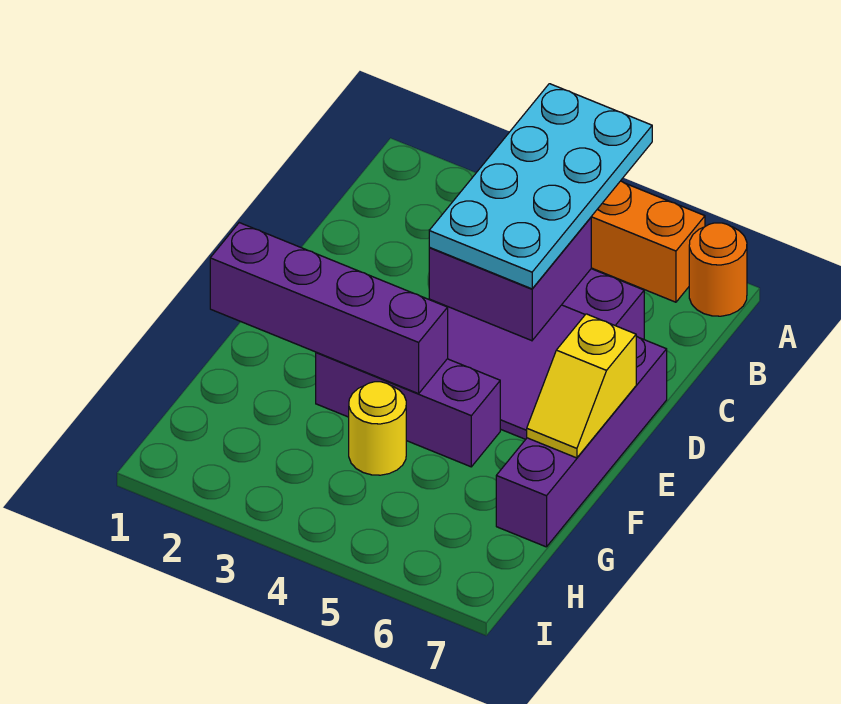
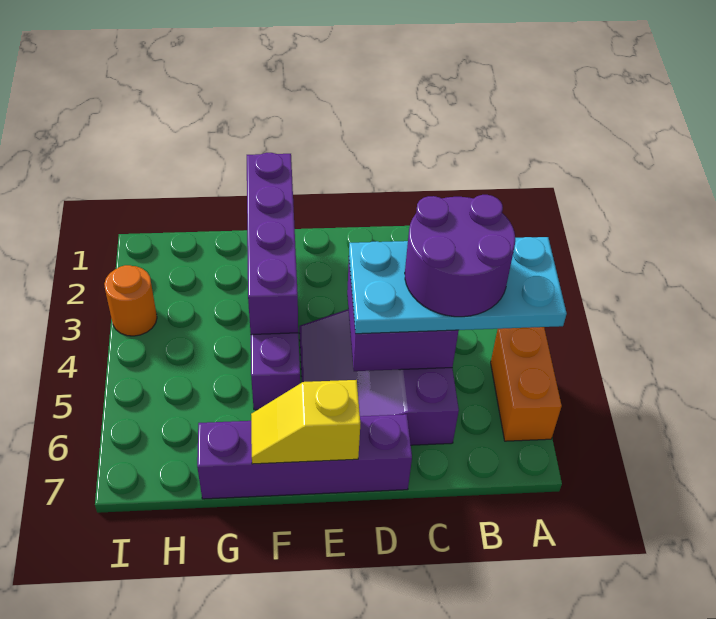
orange 1x1 round brick [689,223,747,316] -> orange 1x1 round brick moved to [104,265,157,336]
none -> purple 2x2 round brick [405,195,515,317]
yellow 1x1 round brick [349,382,406,475] -> none

